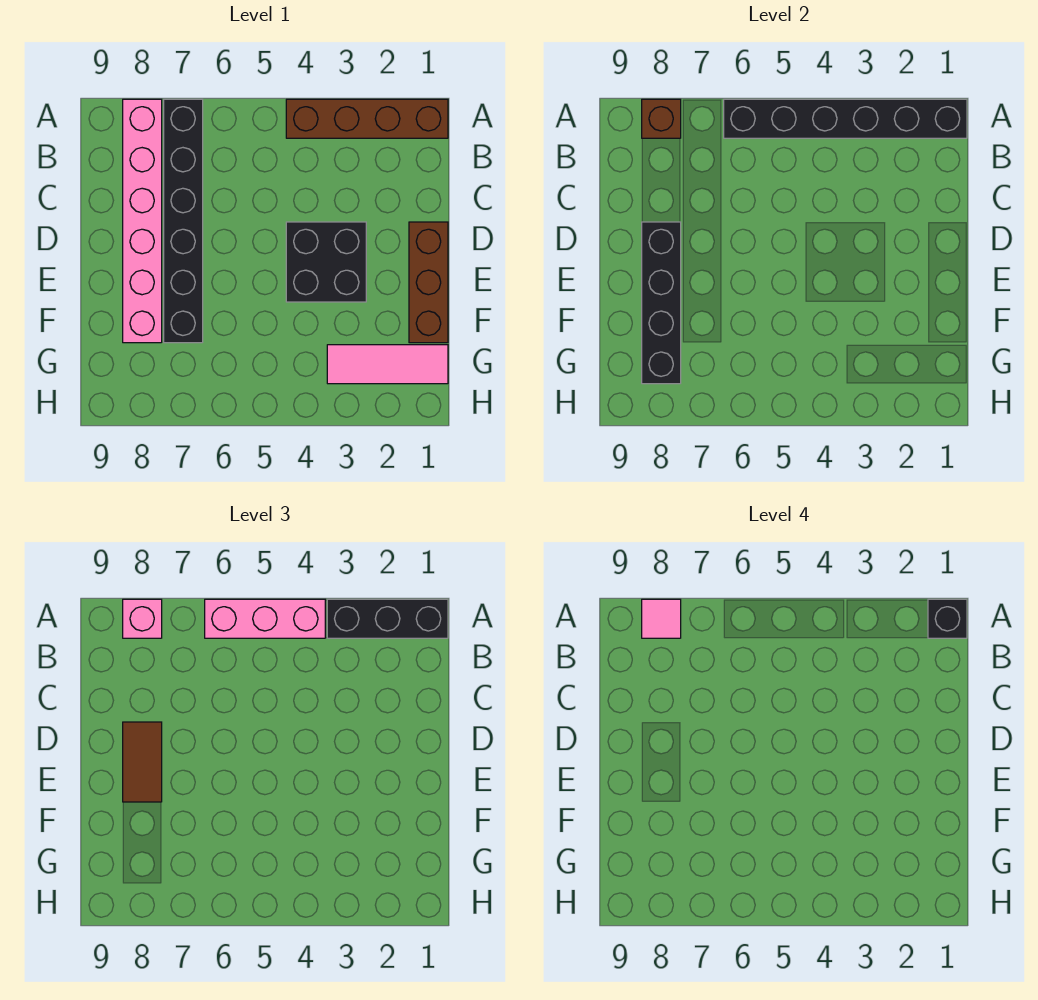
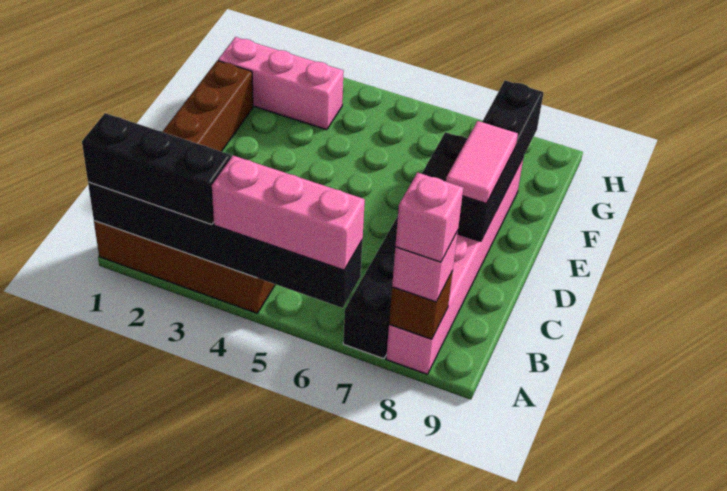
black 1x1 brick [928,599,967,638] -> none
pink 1x1 tile [642,599,681,638] -> pink 1x1 brick [395,173,463,262]
black 2x2 brick [286,222,366,302] -> none
brown 1x2 tile [123,722,162,802] -> pink 1x2 tile [446,121,518,204]
pink 1x3 tile [327,345,448,384] -> pink 1x3 brick [218,37,343,130]

